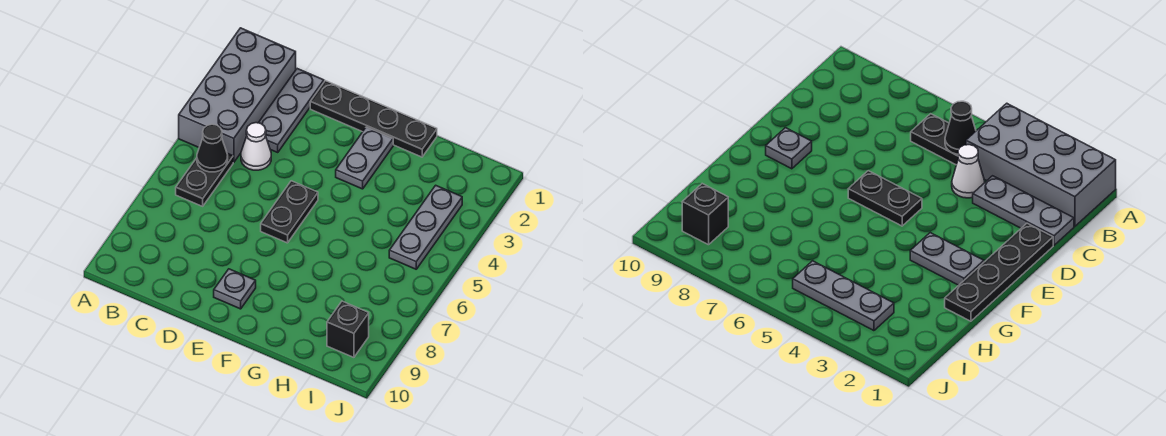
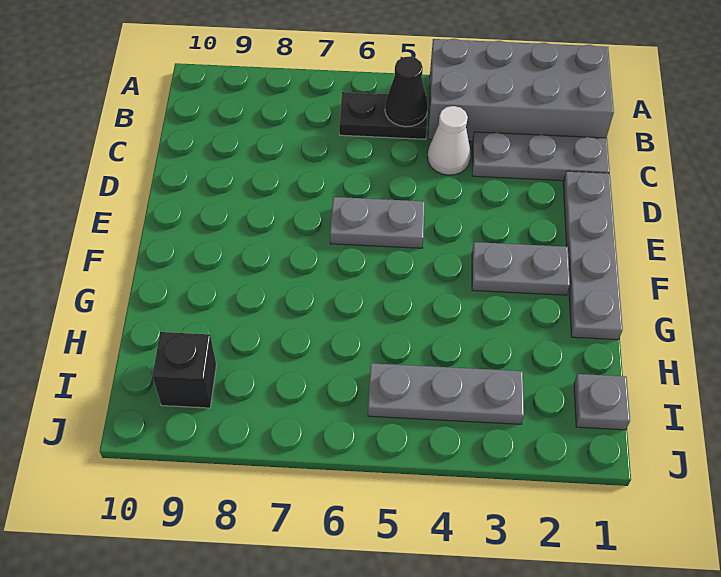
black 1x4 plate [310,81,437,157] -> grey 1x4 plate [563,171,623,340]
black 1x2 plate [261,181,318,243] -> grey 1x2 plate [330,197,425,248]
grey 1x1 plate [214,269,256,309] -> grey 1x1 plate moved to [574,374,630,430]

